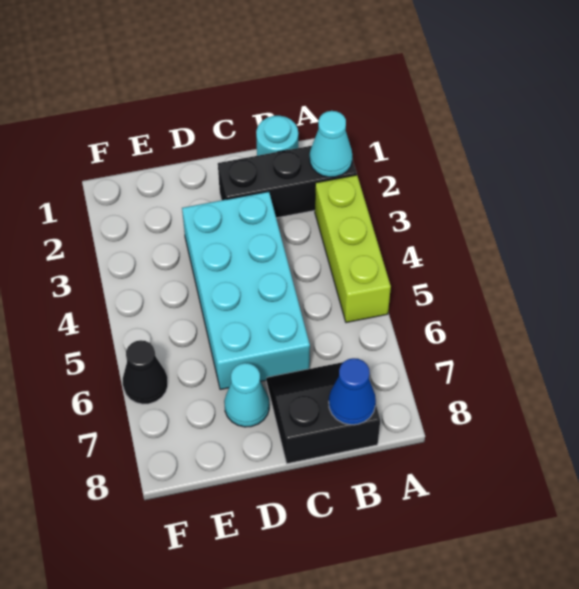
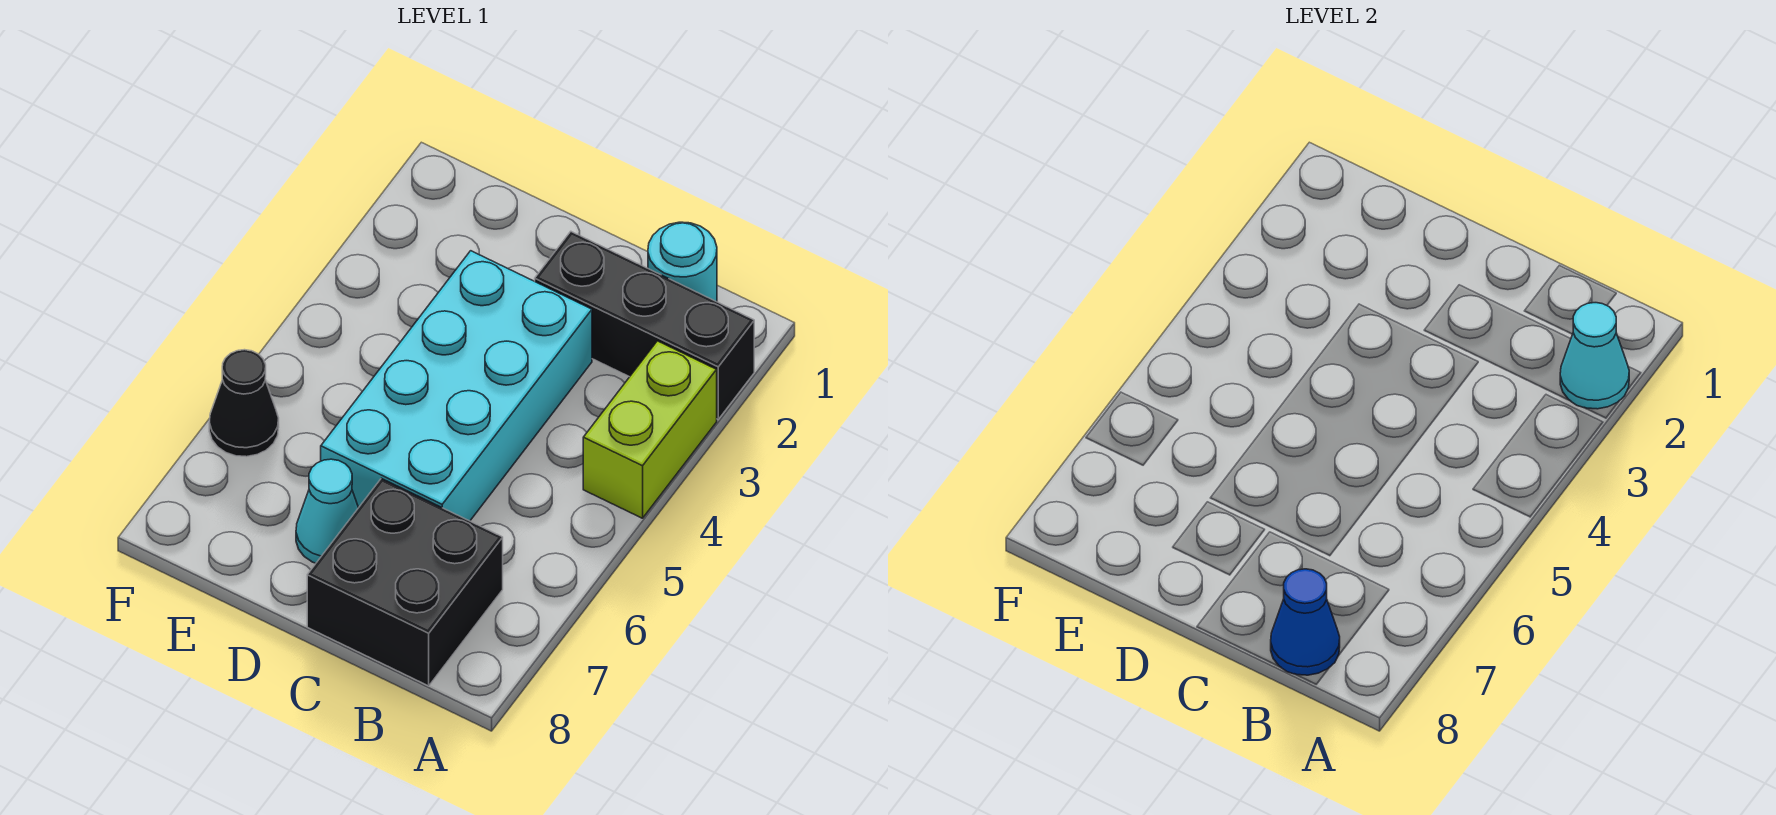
lime 1x3 brick [315,175,391,323] -> lime 1x2 brick [583,341,717,518]
black 2x2 slope [266,362,380,464] -> black 2x2 brick [307,478,503,686]

